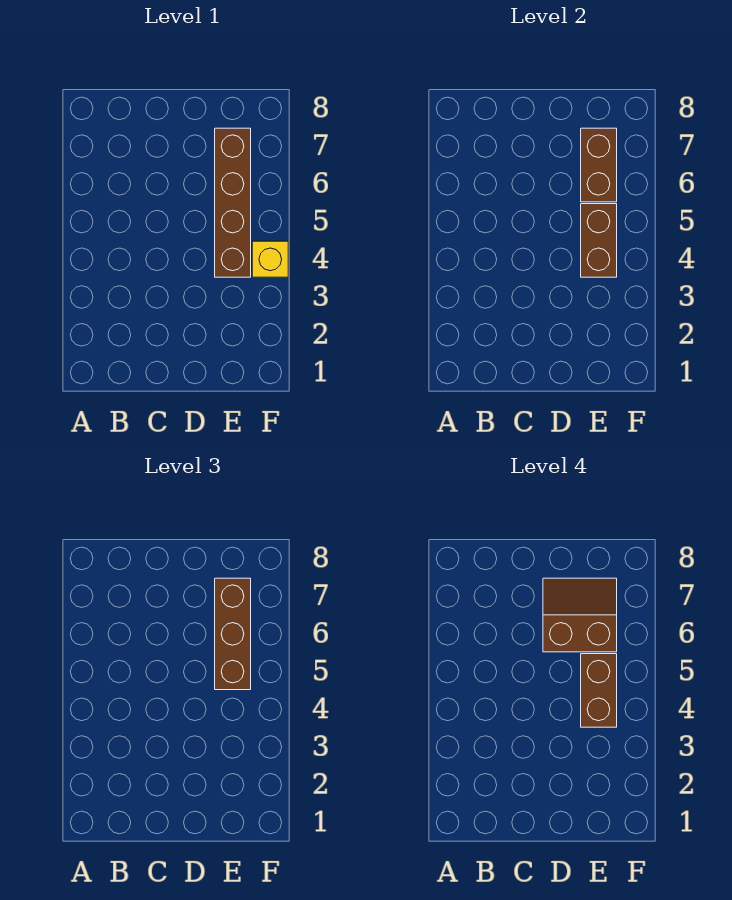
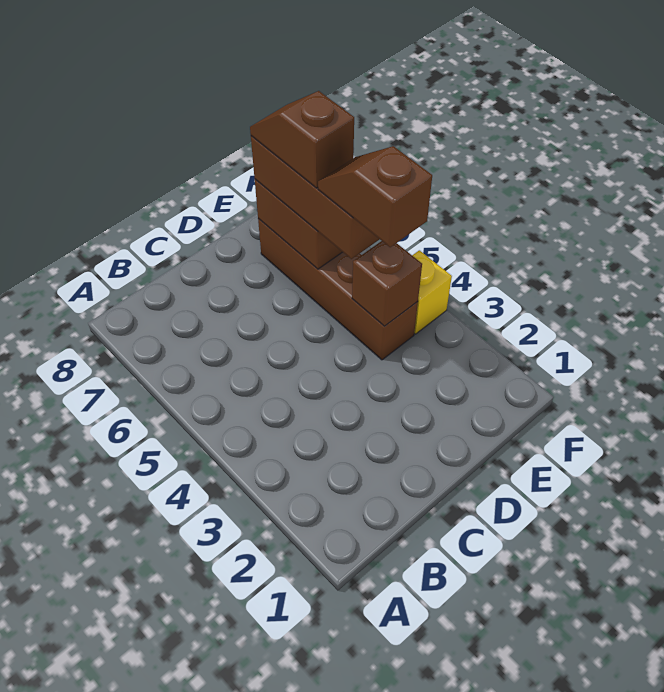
brown 2x2 slope [543,578,617,652] -> brown 1x2 slope [250,91,354,188]
brown 1x2 brick [581,204,617,277] -> brown 1x1 brick [352,241,422,326]
brown 1x2 brick [581,654,617,727] -> brown 1x2 slope [318,146,432,247]

